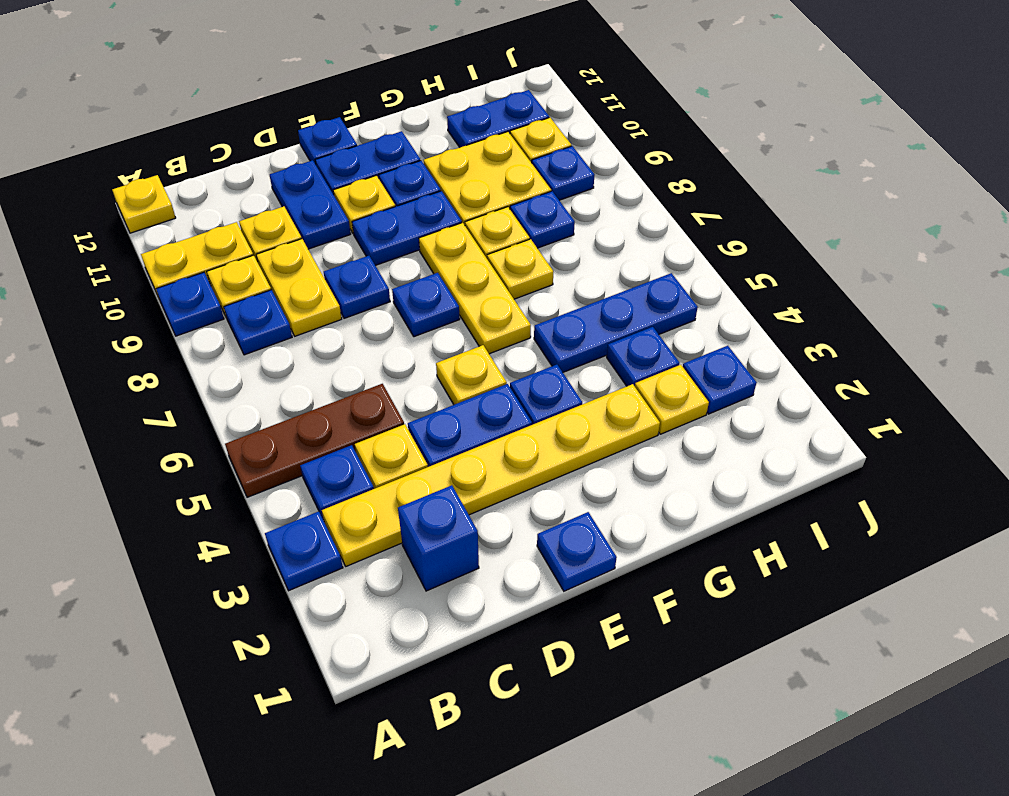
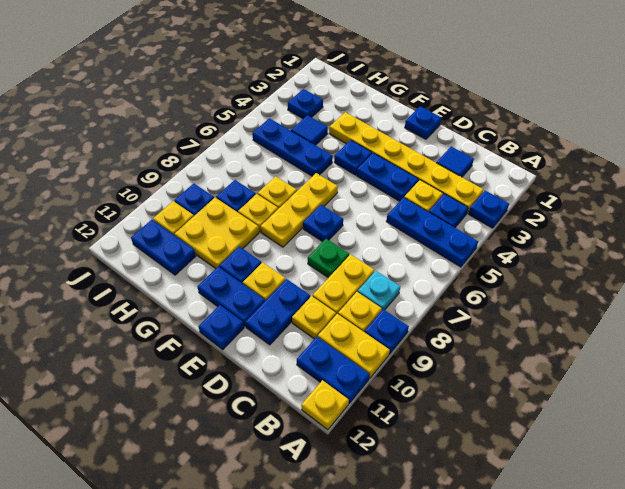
brown 1x3 plate [225,384,404,497] -> blue 1x3 plate [386,197,478,267]
blue 1x1 plate [224,290,292,355] -> cyan 1x1 plate [358,271,400,310]
blue 1x1 brick [398,485,479,591] -> blue 1x1 tile [436,146,474,177]
blue 1x1 plate [324,256,390,318] -> green 1x1 plate [308,239,349,278]
yellow 1x1 plate [436,345,507,405] -> none
blue 1x2 plate [352,191,462,266] -> blue 1x2 plate moved to [297,337,370,403]
yellow 1x1 plate [635,365,709,434] -> none
blue 1x1 plate [607,327,679,386] -> blue 1x1 tile [291,115,328,145]

